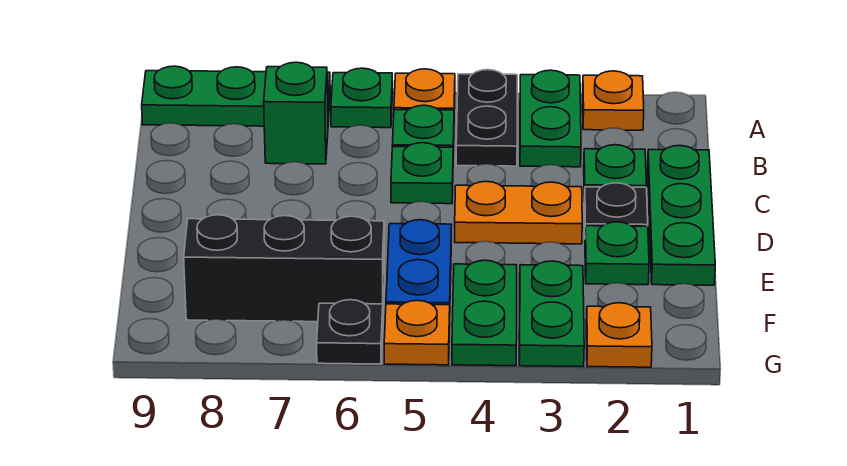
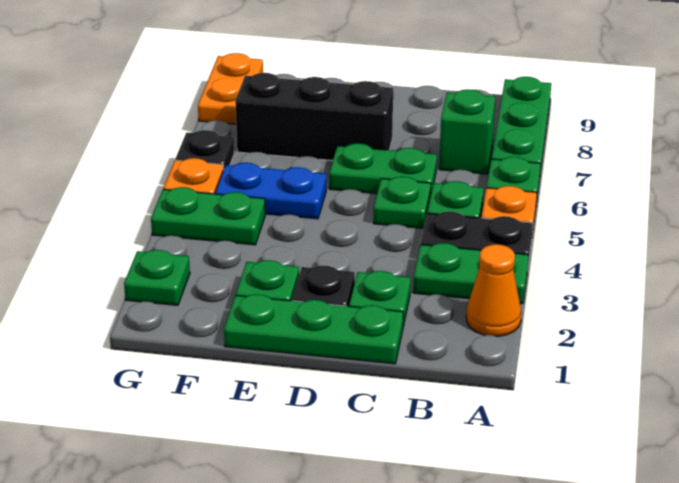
orange 1x1 plate [583,71,644,130] -> orange 1x1 cone [466,244,521,336]
orange 1x2 plate [455,181,582,244] -> orange 1x2 plate moved to [198,53,263,124]
green 1x2 plate [519,261,584,367] -> green 1x2 plate moved to [329,143,437,197]
black 1x3 brick [184,215,385,322] -> black 1x3 brick turned to [235,73,393,161]
orange 1x1 plate [586,303,652,367] -> green 1x1 plate [124,250,190,305]

